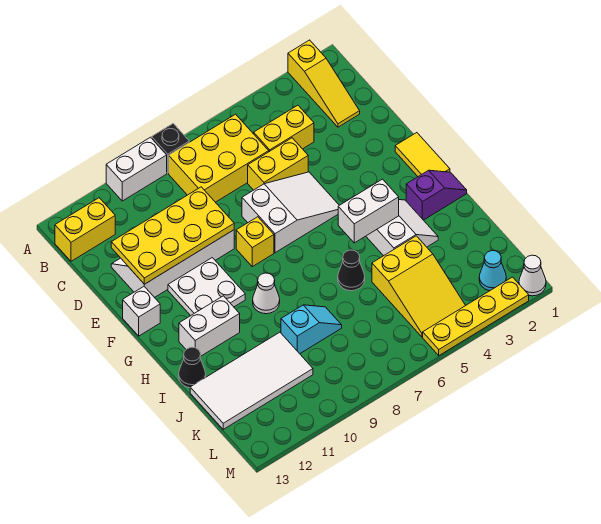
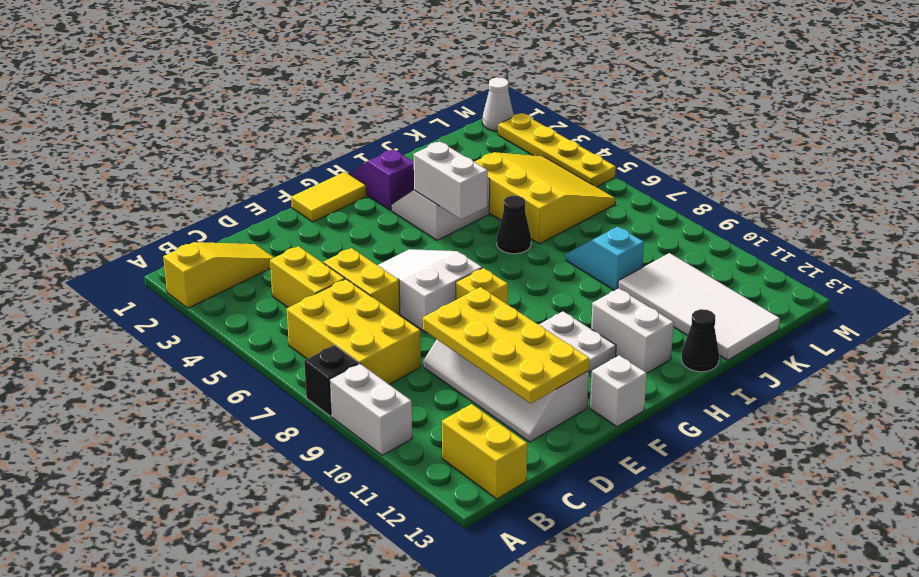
white 1x1 cone [253,273,280,314] -> none
yellow 2x3 slope [372,236,466,337] -> yellow 3x3 slope [475,152,615,244]
cyan 1x1 cone [479,251,506,291] -> none

